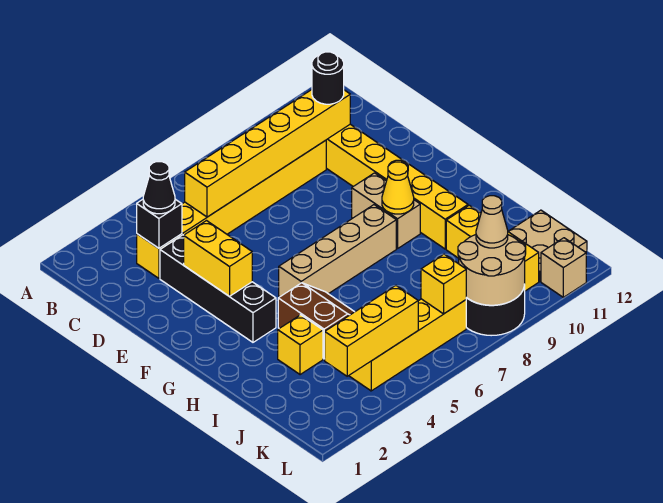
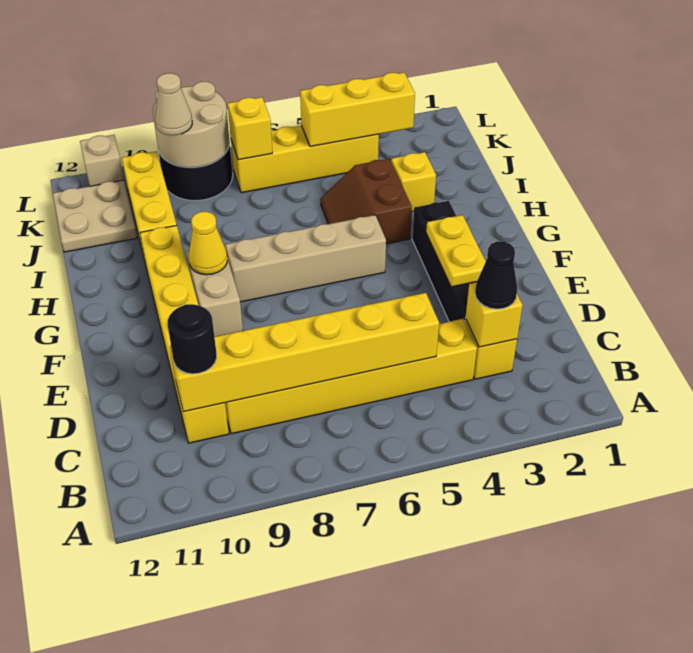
black 1x1 brick [137,199,182,248] -> yellow 1x1 brick [465,282,523,347]
yellow 1x2 brick [184,221,252,297] -> yellow 1x2 plate [426,215,486,287]

